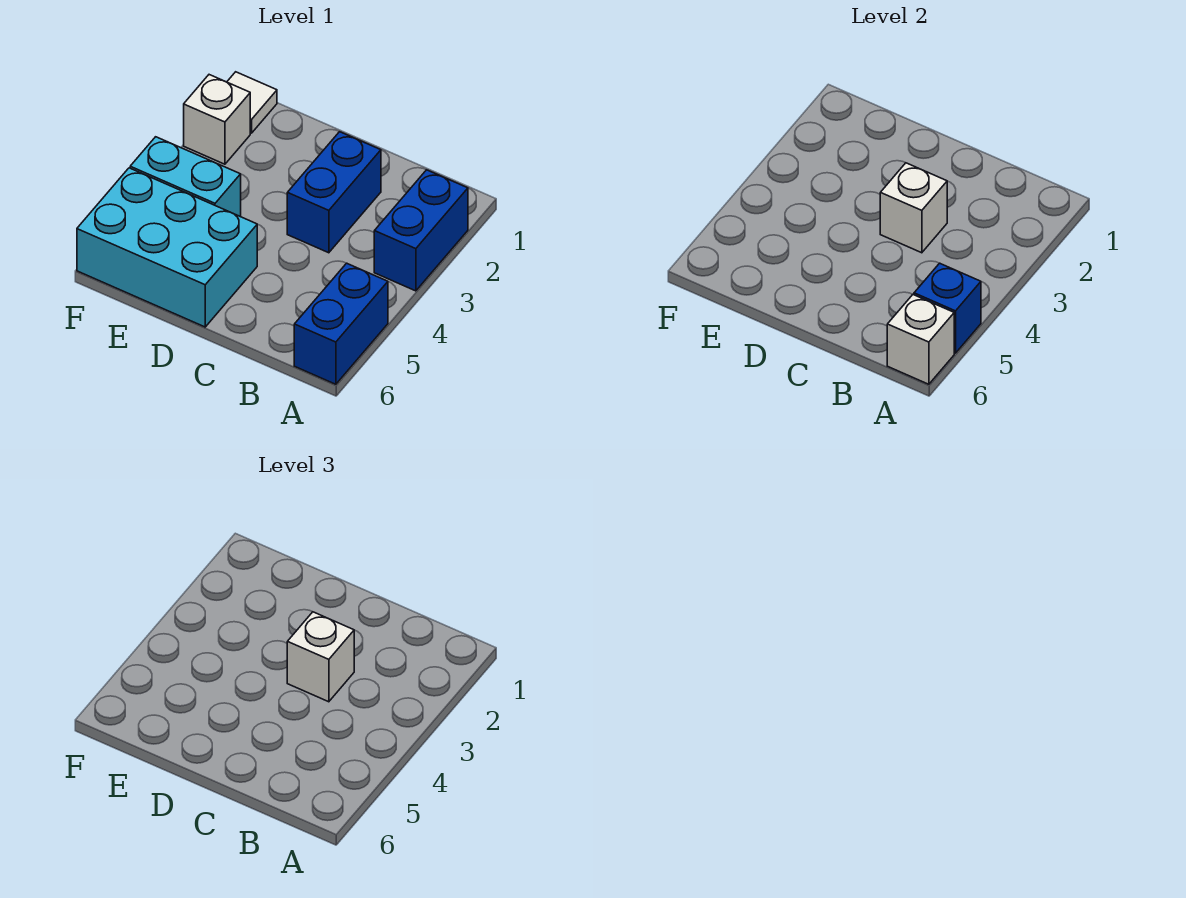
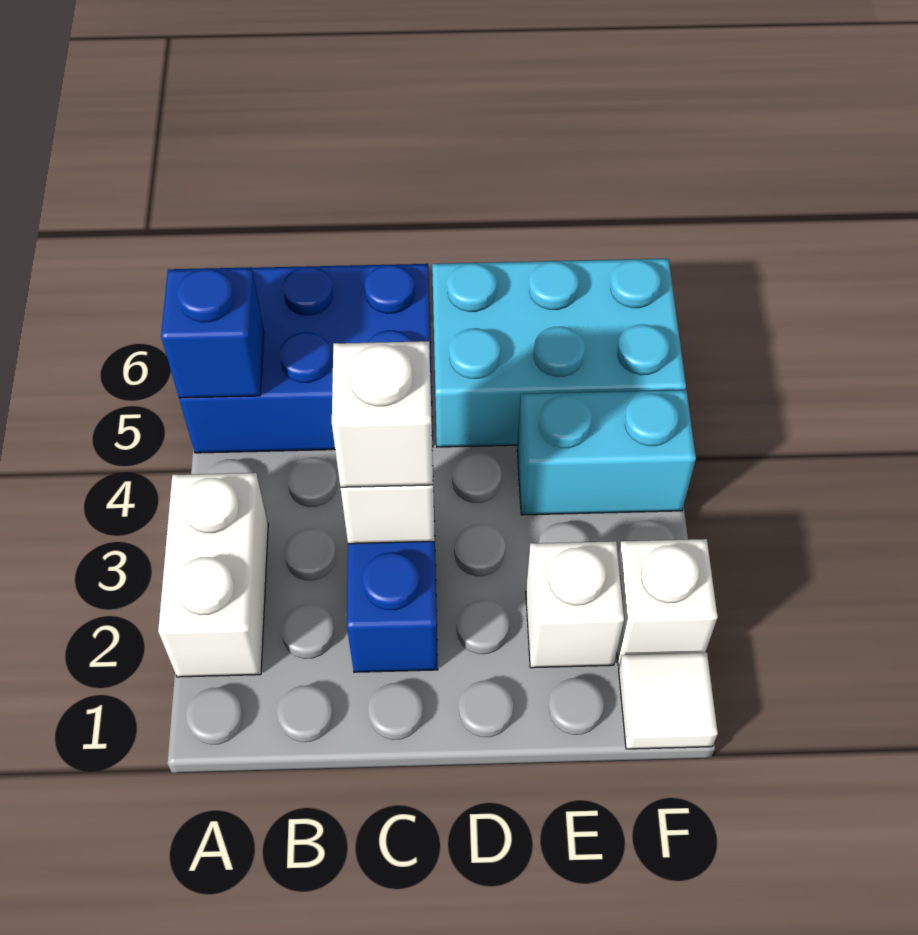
blue 1x2 brick [374,170,468,291] -> white 1x2 brick [158,473,268,677]
blue 1x2 brick [294,263,388,384] -> blue 2x3 brick [179,264,433,453]
white 1x1 brick [887,295,954,384] -> white 1x1 brick moved to [526,541,624,668]

